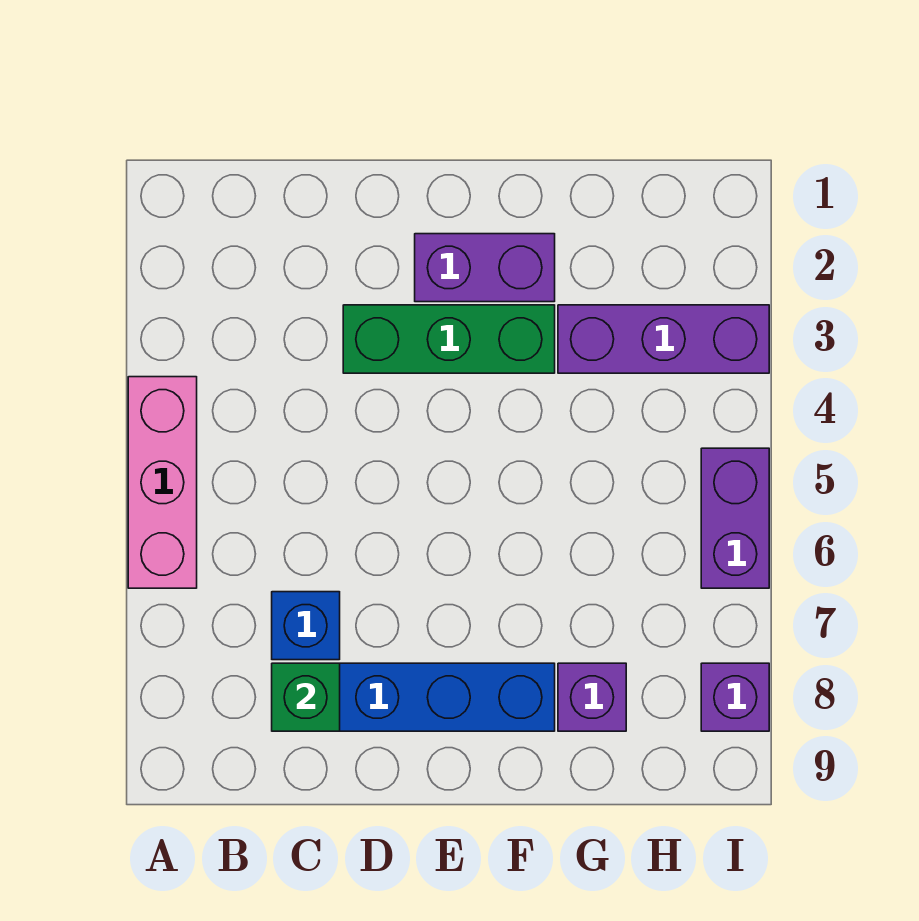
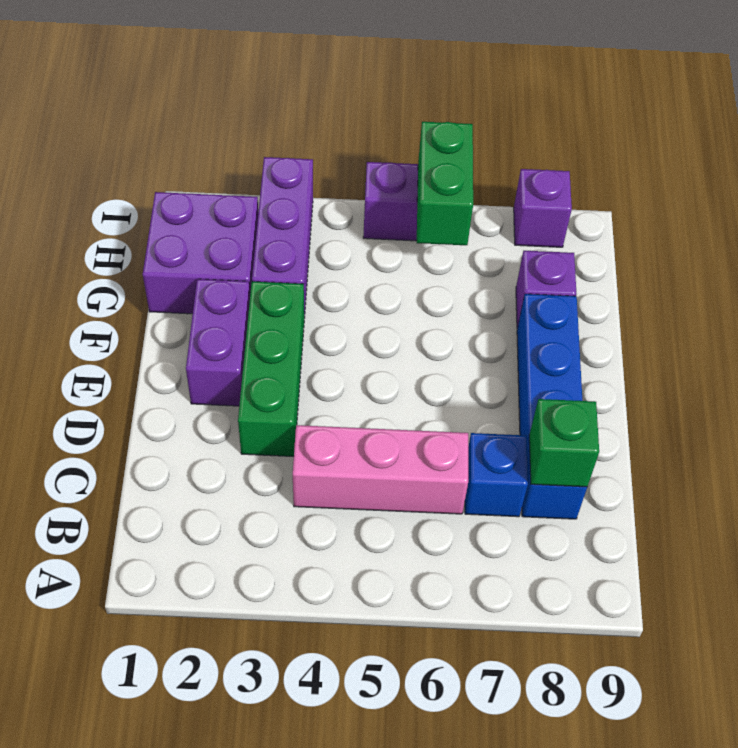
pink 1x3 brick [128,377,197,588] -> pink 1x3 brick moved to [293,425,468,514]
none -> purple 2x2 brick [143,192,258,314]
none -> green 1x2 brick [417,122,473,245]

